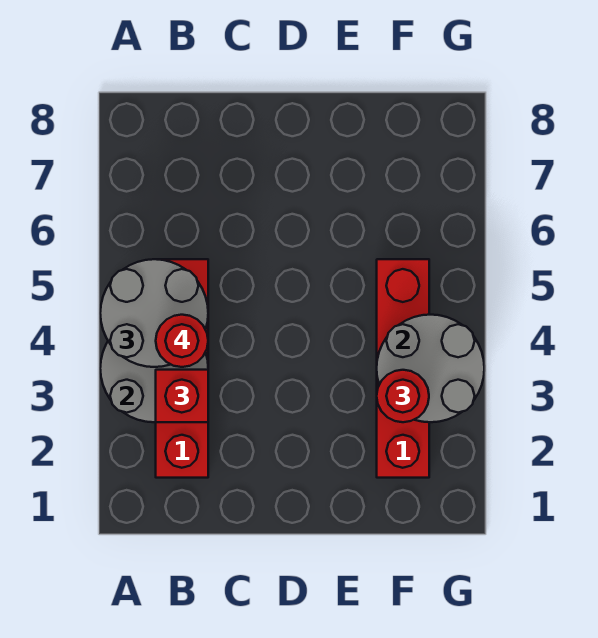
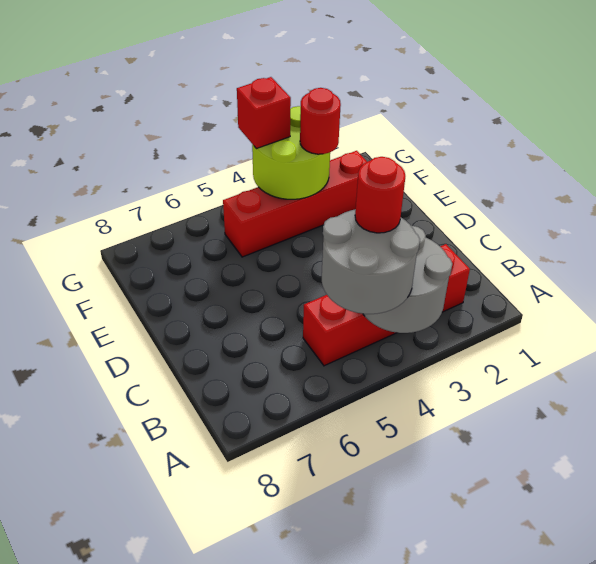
red 1x1 brick [156,370,208,422] -> red 1x1 brick moved to [237,77,291,149]
grey 2x2 round brick [377,315,484,422] -> lime 2x2 round brick [252,106,330,199]

